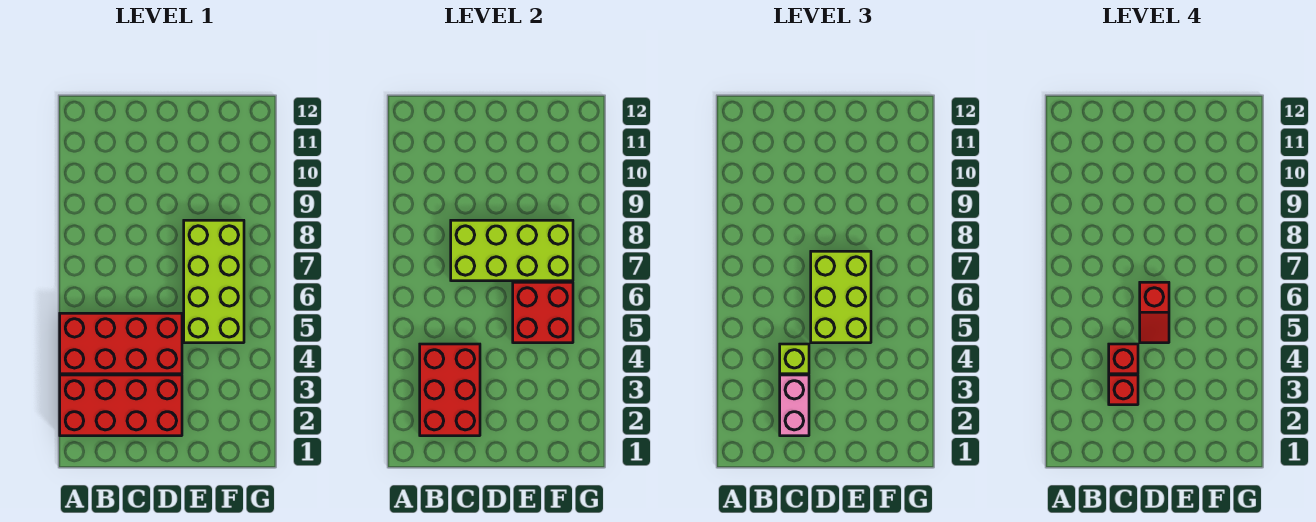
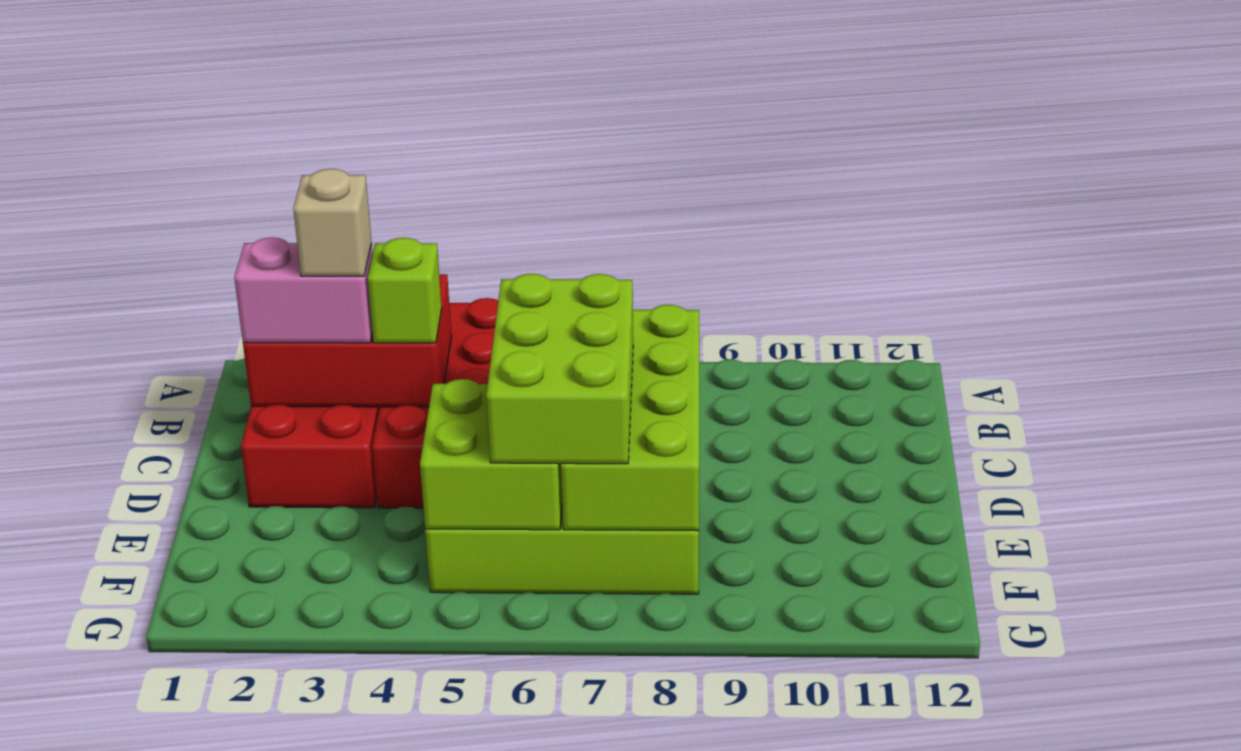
red 1x1 brick [1109,375,1138,405] -> tan 1x1 brick [293,169,372,276]
red 1x1 brick [1109,344,1138,374] -> none
lime 2x3 brick [811,251,871,343] -> lime 2x3 brick turned to [486,274,633,464]
red 1x2 slope [1140,282,1169,343] -> none
red 2x2 brick [513,282,573,343] -> lime 2x2 brick [420,379,562,530]

